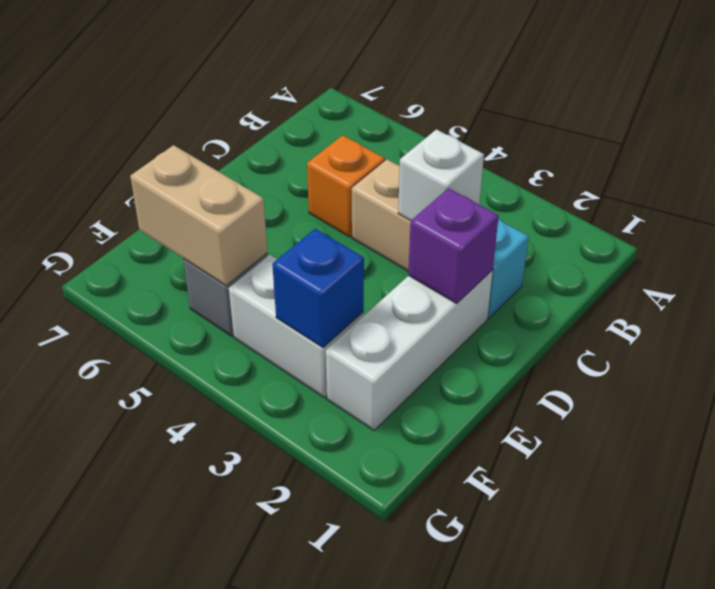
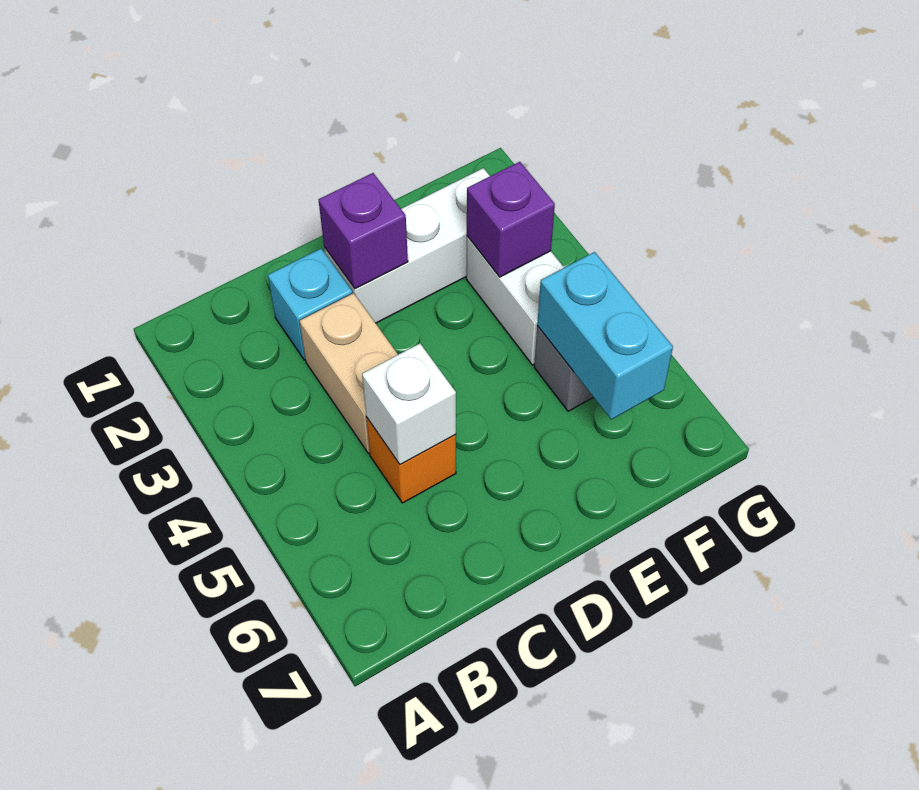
white 1x1 brick [398,129,484,221] -> white 1x1 brick moved to [362,343,456,464]
blue 1x1 brick [272,229,364,348] -> purple 1x1 brick [467,162,555,277]
tan 1x2 brick [130,145,267,286] -> cyan 1x2 brick [537,252,673,419]

